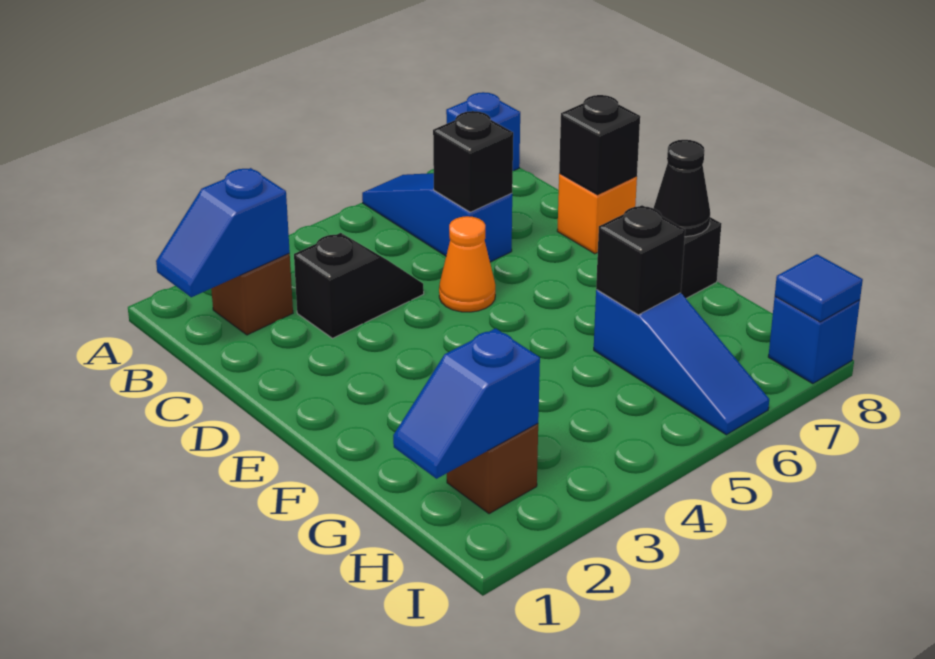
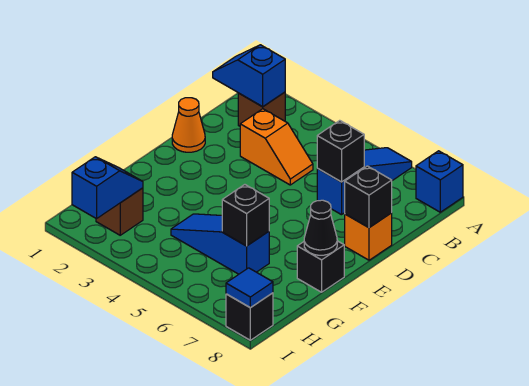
black 1x2 slope [294,233,424,338] -> orange 1x2 slope [240,109,313,185]
orange 1x1 cone [439,216,495,312] -> orange 1x1 cone moved to [172,98,205,152]
blue 1x3 slope [594,290,769,435] -> blue 1x3 slope turned to [171,214,269,274]
blue 1x2 slope [393,328,540,479] -> blue 1x2 slope turned to [72,157,143,219]
blue 1x1 brick [768,297,860,384] -> black 1x1 brick [226,293,273,340]

